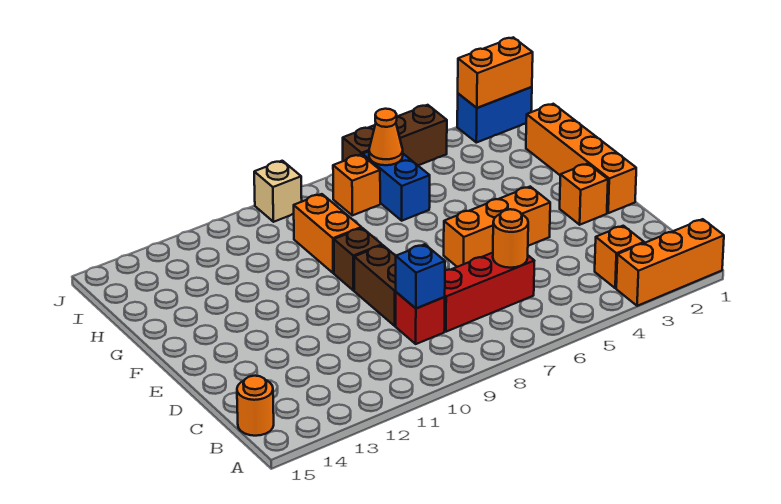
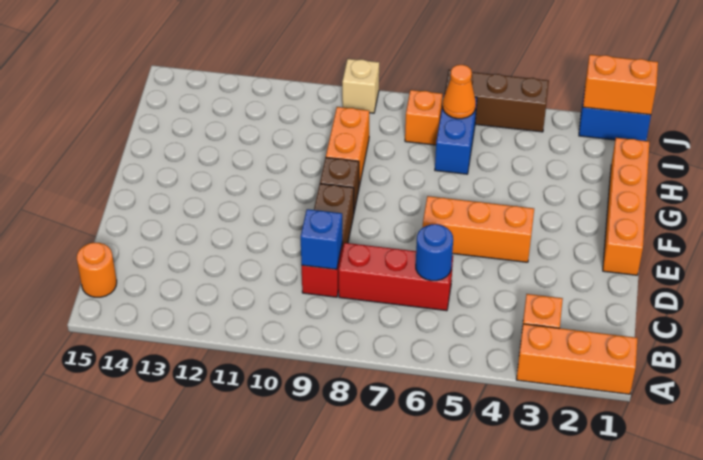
orange 1x1 round brick [493,209,528,268] -> blue 1x1 round brick [416,224,453,281]
orange 1x1 brick [560,164,608,225] -> none

